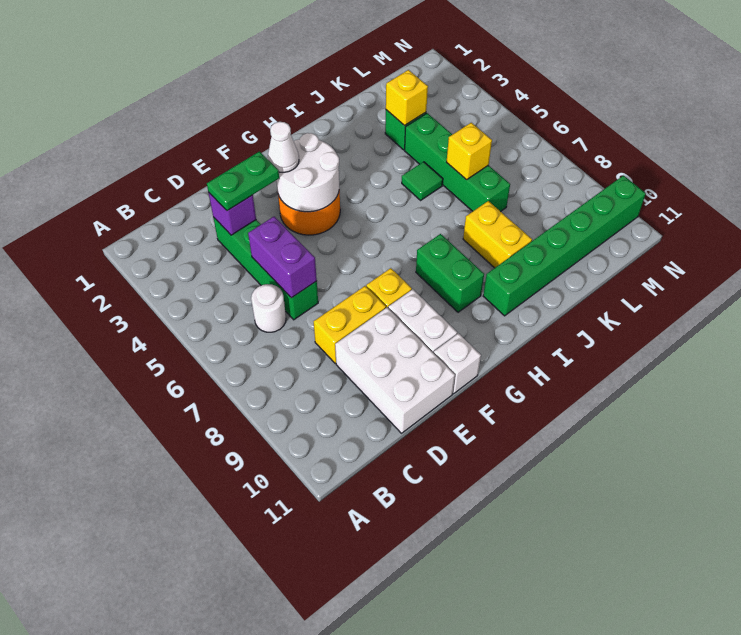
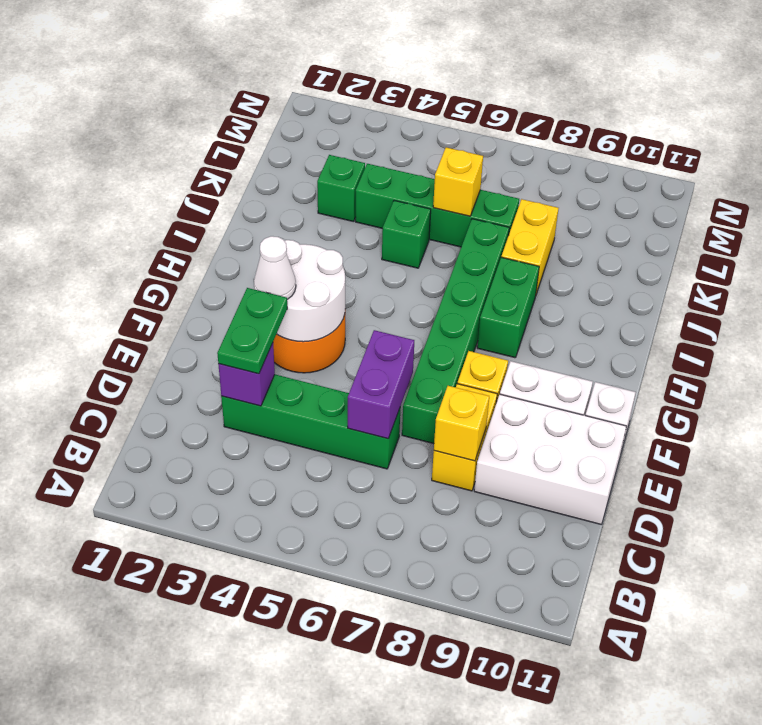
white 1x1 round brick [251,284,286,332] -> none
purple 1x2 brick [248,217,317,298] -> purple 1x2 brick turned to [348,330,414,439]
green 1x2 brick [416,234,484,312] -> green 1x2 brick turned to [477,257,539,358]
green 1x6 brick [483,176,646,316] -> green 1x6 brick moved to [402,219,509,444]
green 1x1 tile [402,162,443,200] -> green 1x1 brick [382,201,431,268]
yellow 1x2 brick [463,201,532,268] -> yellow 1x2 brick turned to [501,199,559,294]
yellow 1x1 brick [386,70,428,126] -> yellow 1x1 brick moved to [434,386,489,461]

